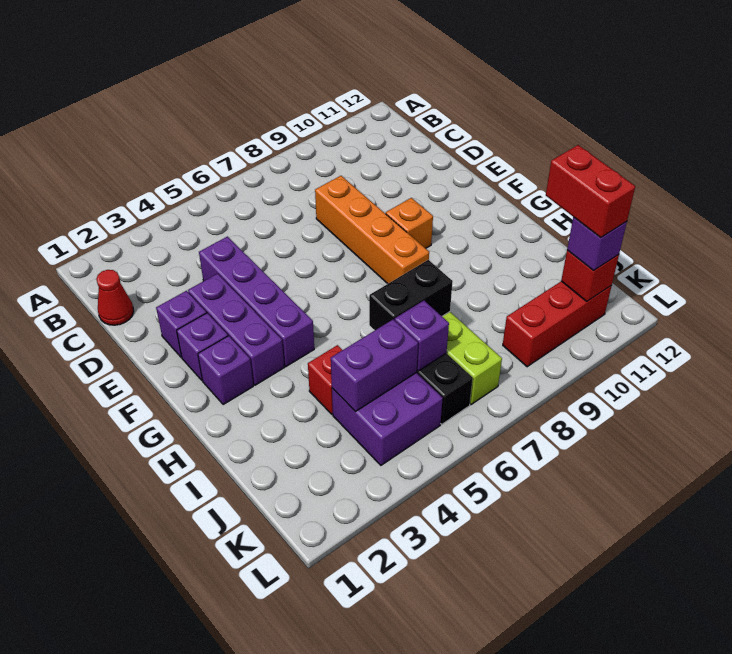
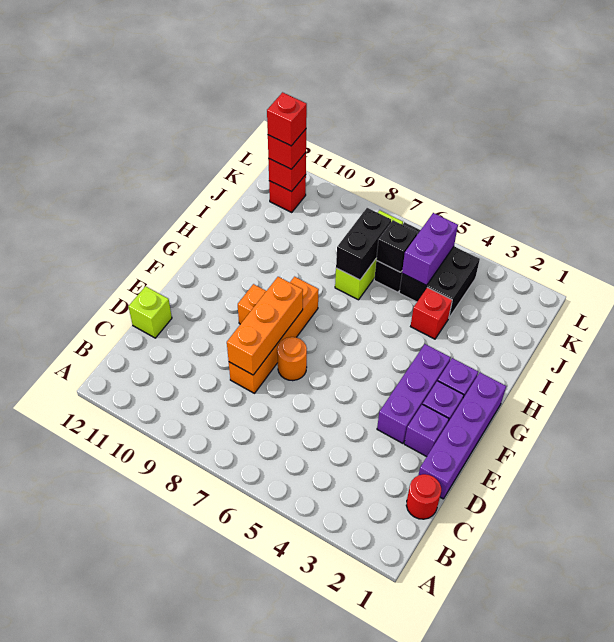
red 1x1 cone [96,270,134,325] -> red 1x1 round brick [406,474,441,519]
purple 1x4 brick [199,237,314,367] -> purple 1x4 brick moved to [419,373,506,499]
none -> orange 1x3 brick [227,277,303,375]
none -> lime 1x1 brick [128,286,172,338]
none -> orange 1x1 round brick [277,337,307,381]
black 1x2 brick [369,260,453,330] -> black 1x2 brick turned to [336,208,391,280]
purple 2x2 brick [332,373,443,465] -> black 2x2 brick [399,246,480,318]
purple 1x2 brick [331,319,418,412] -> purple 1x2 brick turned to [402,213,458,285]
purple 1x1 brick [395,301,449,371] -> black 1x1 brick [376,220,417,272]
red 1x2 brick [546,145,635,238] -> red 1x1 brick [267,92,307,146]
red 1x3 brick [503,281,611,367] -> red 1x1 brick [269,175,306,212]
purple 1x1 brick [567,217,627,271] -> red 1x1 brick [268,129,306,169]

